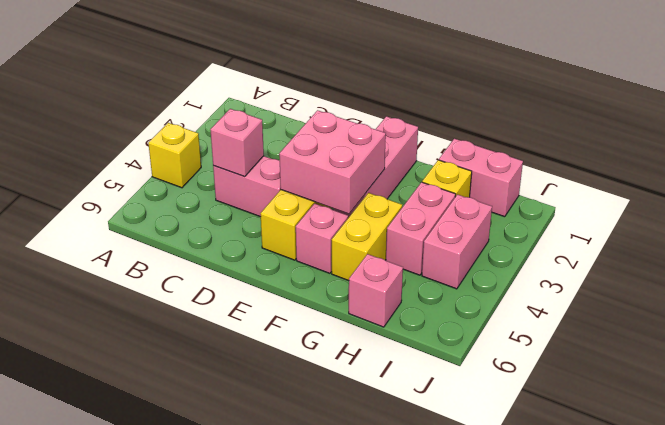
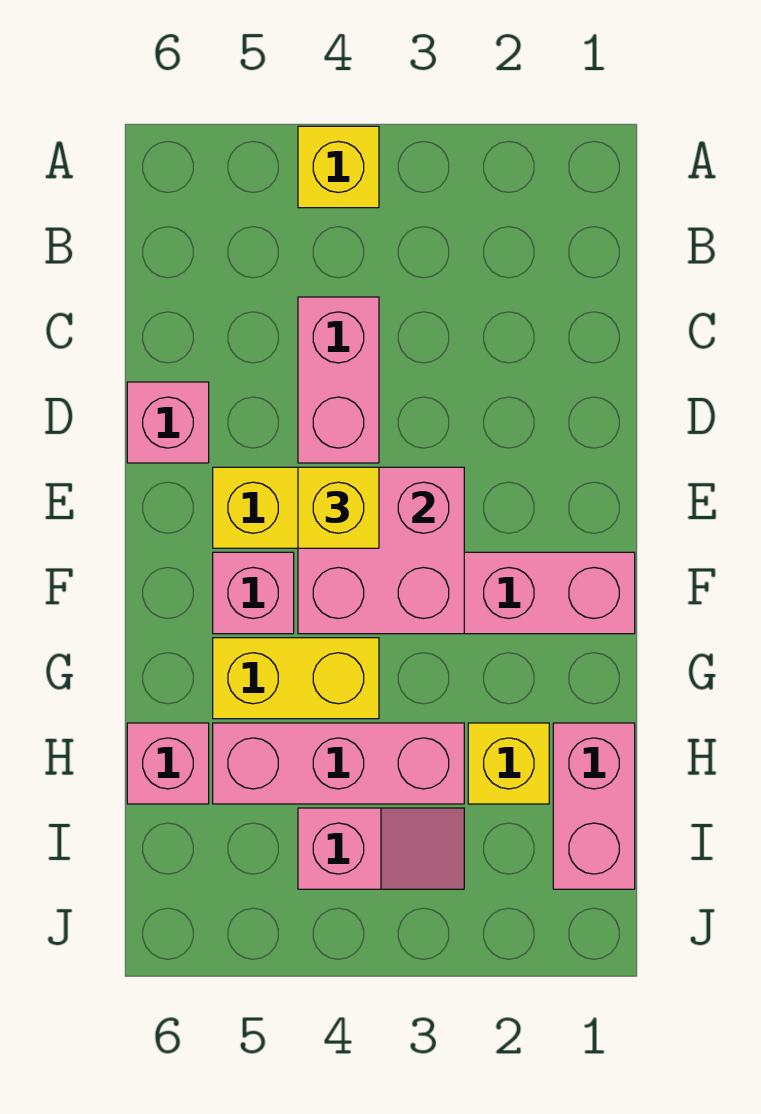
pink 1x1 brick [210,109,264,177] -> pink 1x1 brick moved to [127,382,209,463]
none -> yellow 1x1 brick [298,467,379,548]
pink 1x2 brick [386,182,456,275] -> pink 1x3 brick [213,723,464,804]
pink 1x2 brick [422,195,492,289] -> pink 1x2 slope [298,808,464,889]

